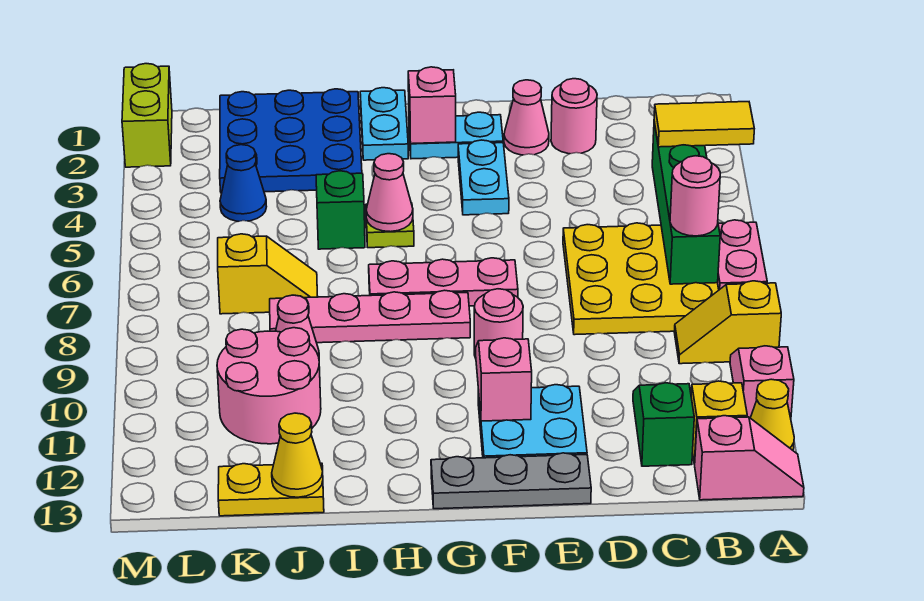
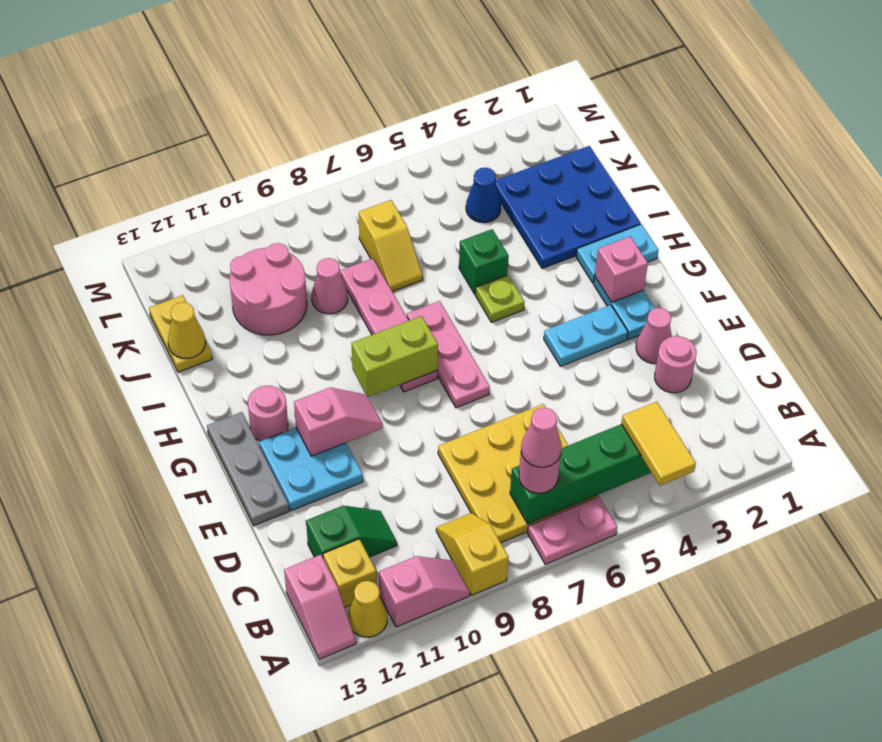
pink 1x1 round brick [474,289,523,358] -> pink 1x1 round brick moved to [248,386,288,441]
pink 1x1 cone [366,154,413,232] -> pink 1x1 cone moved to [521,408,562,467]
lime 1x2 brick [122,64,172,167] -> lime 1x2 brick moved to [351,316,438,397]

